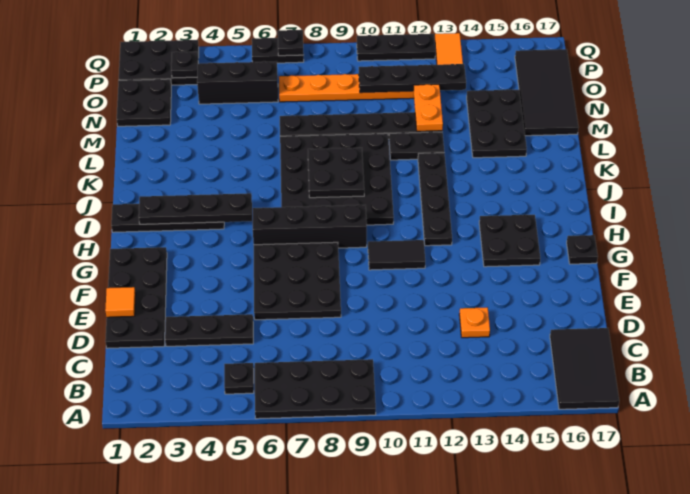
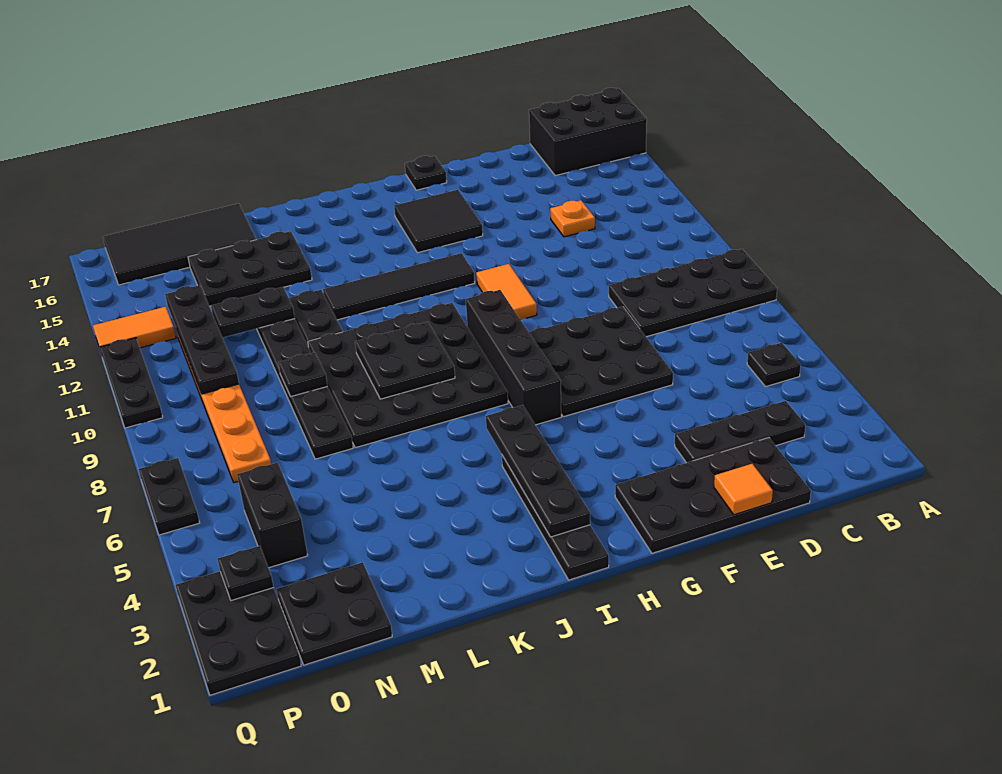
black 2x4 plate [255,359,376,419] -> black 2x4 plate turned to [609,249,777,337]
black 2x3 tile [550,328,619,409] -> black 2x3 brick [529,88,647,176]
black 1x3 plate [165,314,253,346] -> black 1x3 plate turned to [675,401,806,463]
black 1x2 tile [368,240,425,270] -> orange 1x2 tile [476,264,537,320]
black 2x2 plate [479,215,540,267] -> black 2x2 tile [394,190,483,253]
black 1x4 plate [418,153,452,246] -> black 1x4 tile [323,253,475,320]
orange 1x2 plate [414,84,443,131] -> black 1x2 plate [211,287,295,338]
black 1x3 brick [197,61,278,104] -> black 1x2 brick [237,463,308,568]
black 1x1 plate [278,30,304,56] -> black 1x1 plate moved to [278,352,327,397]

